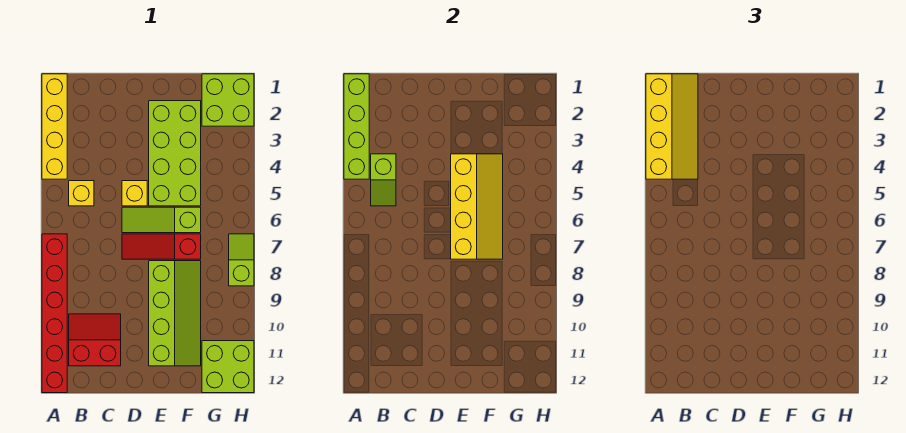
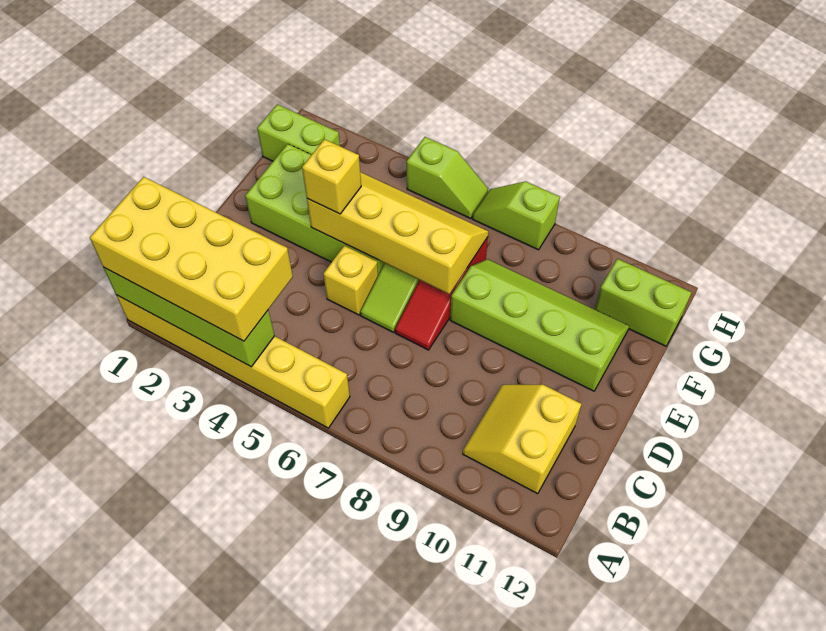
yellow 1x4 brick [42,74,67,179] -> yellow 1x6 brick [116,295,350,428]
yellow 2x4 slope [646,74,698,179] -> yellow 2x4 brick [90,177,293,341]
red 1x6 brick [42,234,67,393] -> none
lime 1x2 slope [371,154,396,206] -> lime 1x2 slope moved to [406,137,488,219]
yellow 1x1 brick [69,181,94,206] -> yellow 1x1 brick moved to [302,139,361,214]
red 2x2 slope [69,314,121,366] -> yellow 2x2 slope [463,385,581,494]
lime 2x2 brick [202,74,254,126] -> lime 1x2 brick [257,104,340,161]
lime 2x2 brick [202,341,254,393] -> lime 1x2 brick [595,259,692,346]

